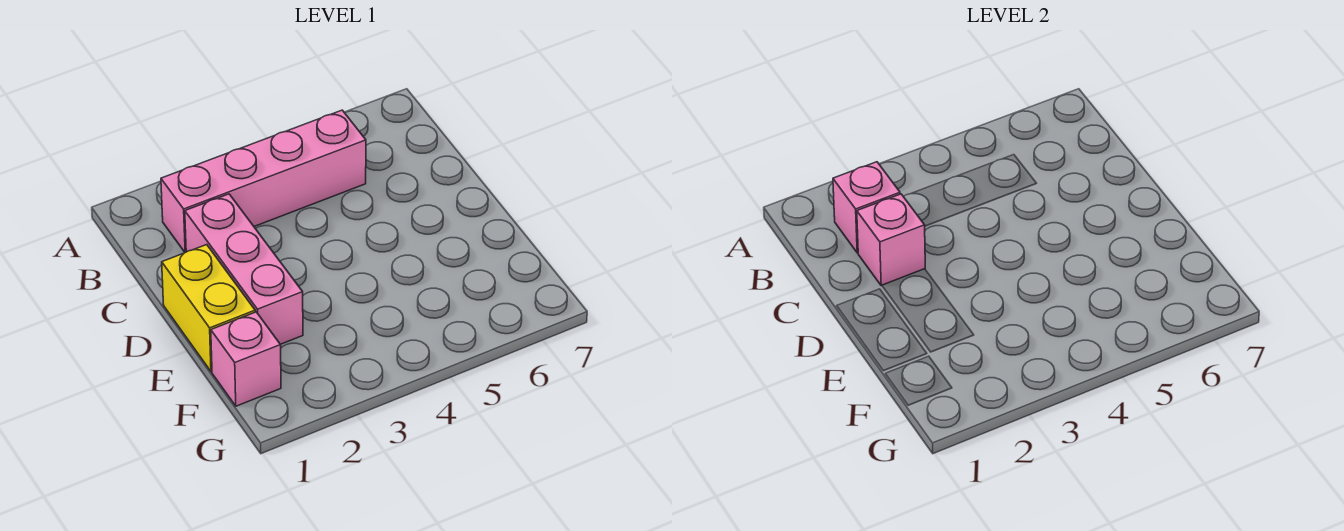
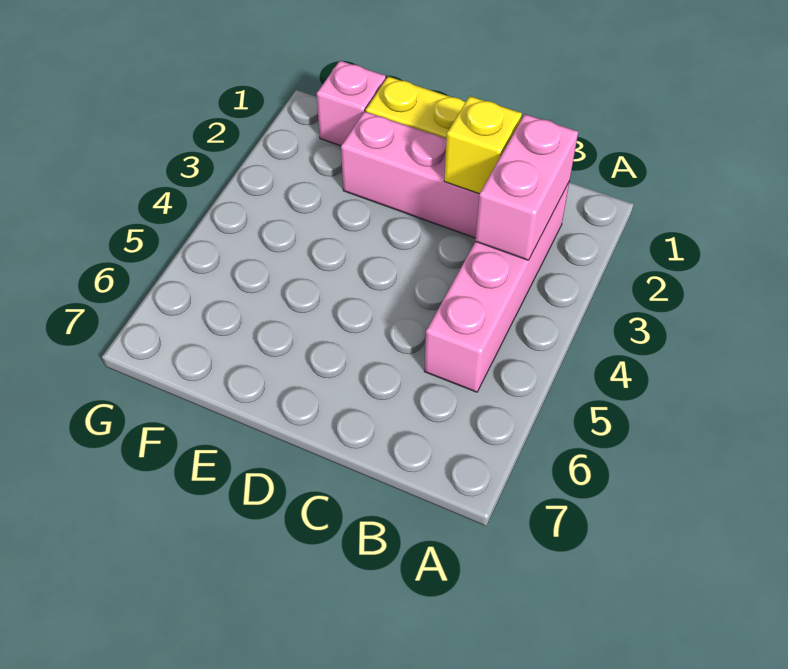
pink 1x1 brick [833,162,900,253] -> pink 1x2 brick [475,114,578,260]
pink 1x1 brick [857,194,925,286] -> yellow 1x1 brick [444,96,522,194]

